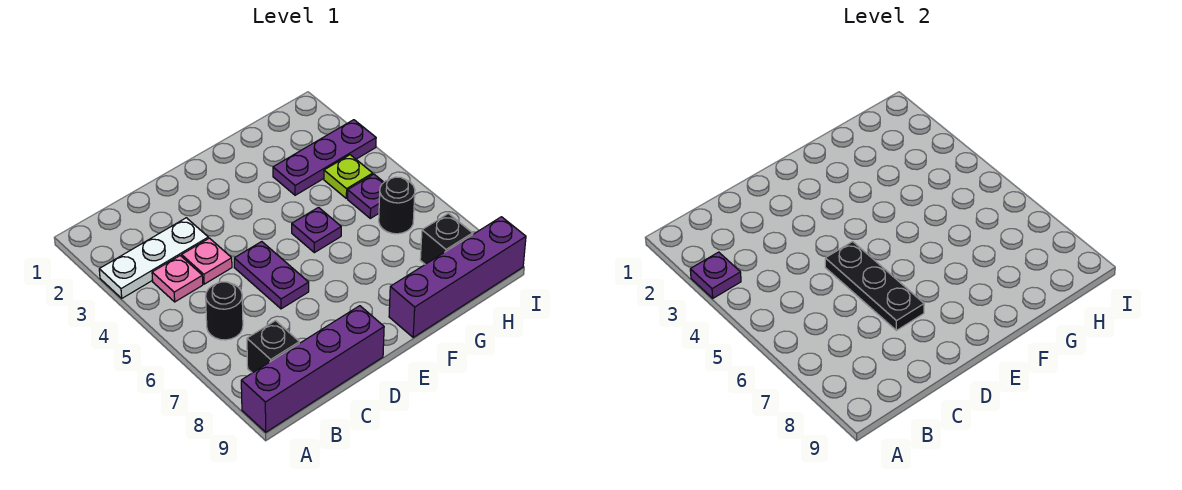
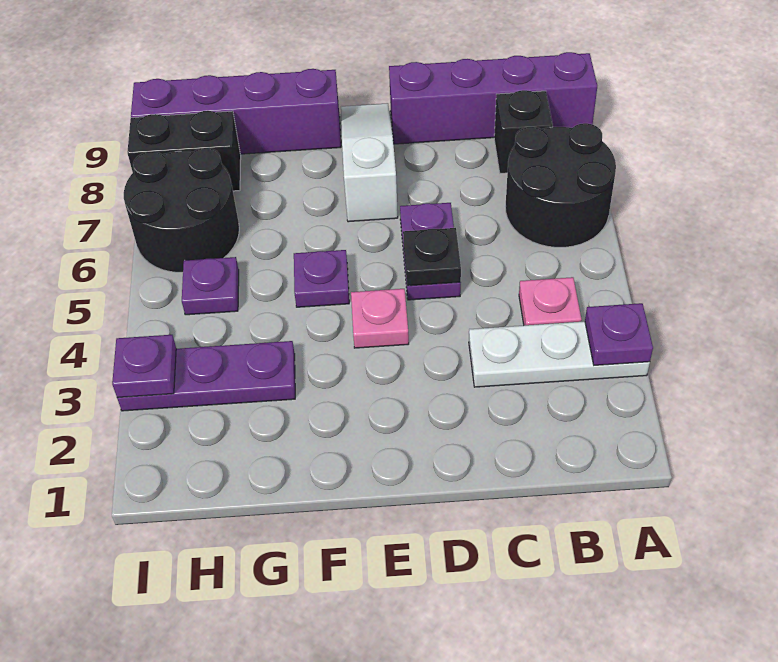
black 1x1 round brick [206,282,243,340] -> black 2x2 round brick [505,123,616,247]
pink 1x1 plate [182,238,232,284] -> pink 1x1 plate moved to [351,289,409,348]
black 1x3 plate [825,242,924,330] -> black 1x1 plate [403,228,461,286]
none -> white 1x3 slope [341,103,398,222]
lime 1x1 plate [324,155,373,198] -> none
black 1x1 round brick [379,177,415,234] -> black 2x2 round brick [124,148,239,272]
black 1x1 brick [420,213,473,264] -> black 1x2 brick [127,111,241,191]
none -> purple 1x1 plate [112,335,176,398]

